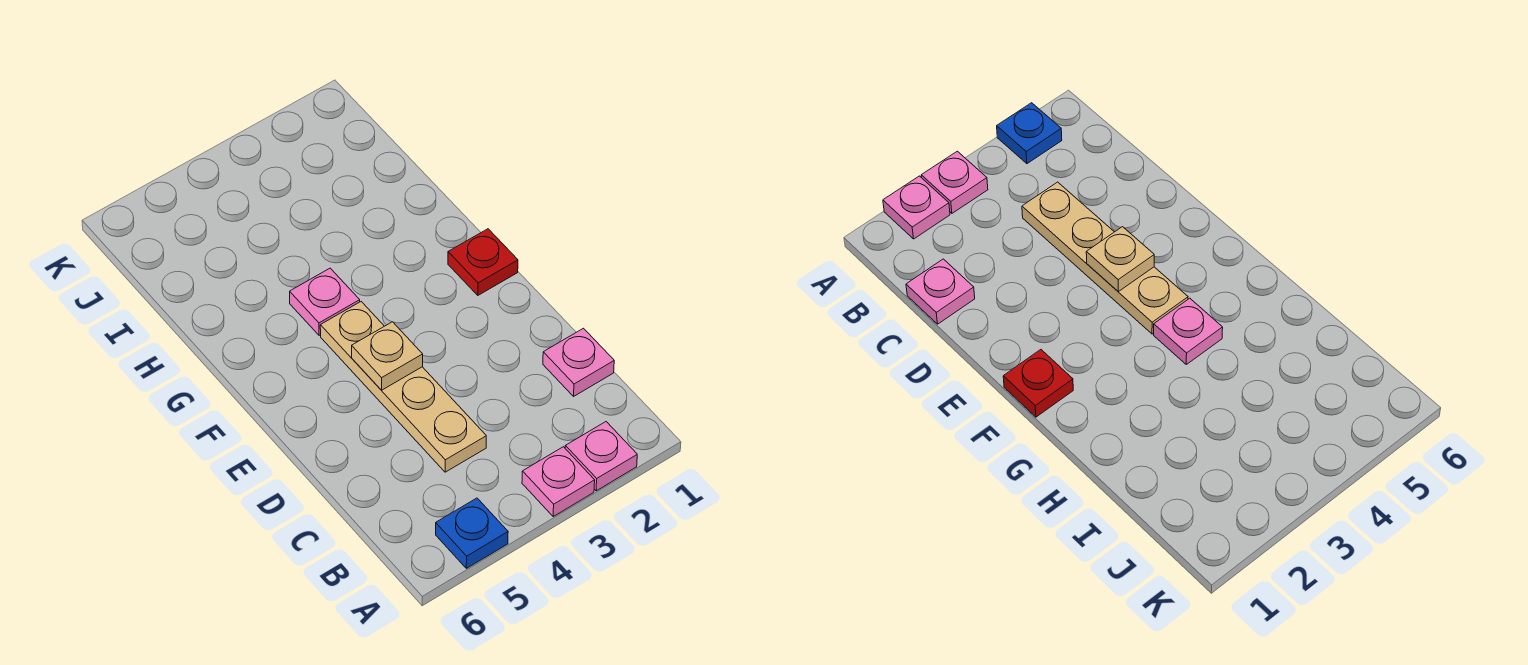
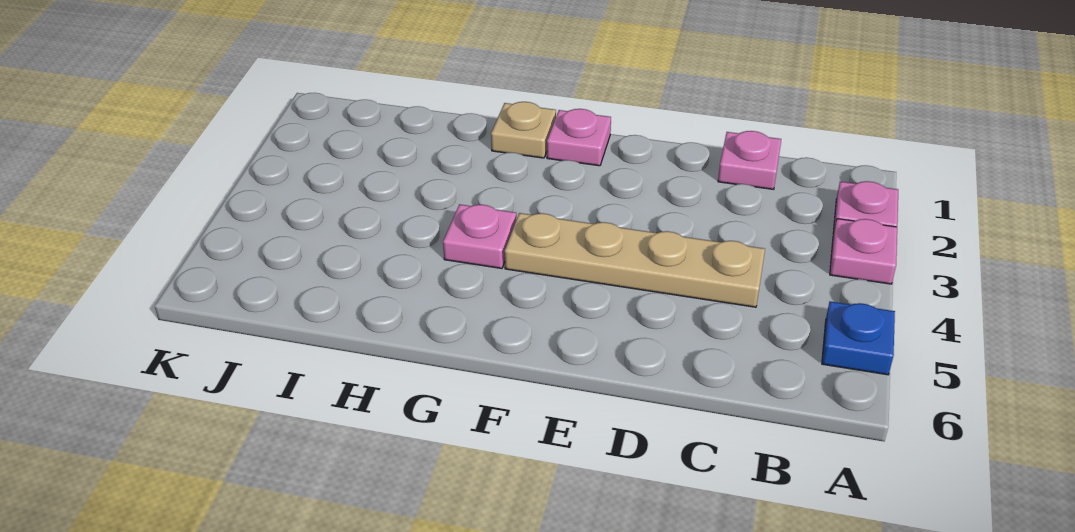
tan 1x1 plate [352,322,423,390] -> tan 1x1 plate moved to [491,102,556,158]
red 1x1 plate [448,229,518,295] -> pink 1x1 plate [547,109,611,166]

